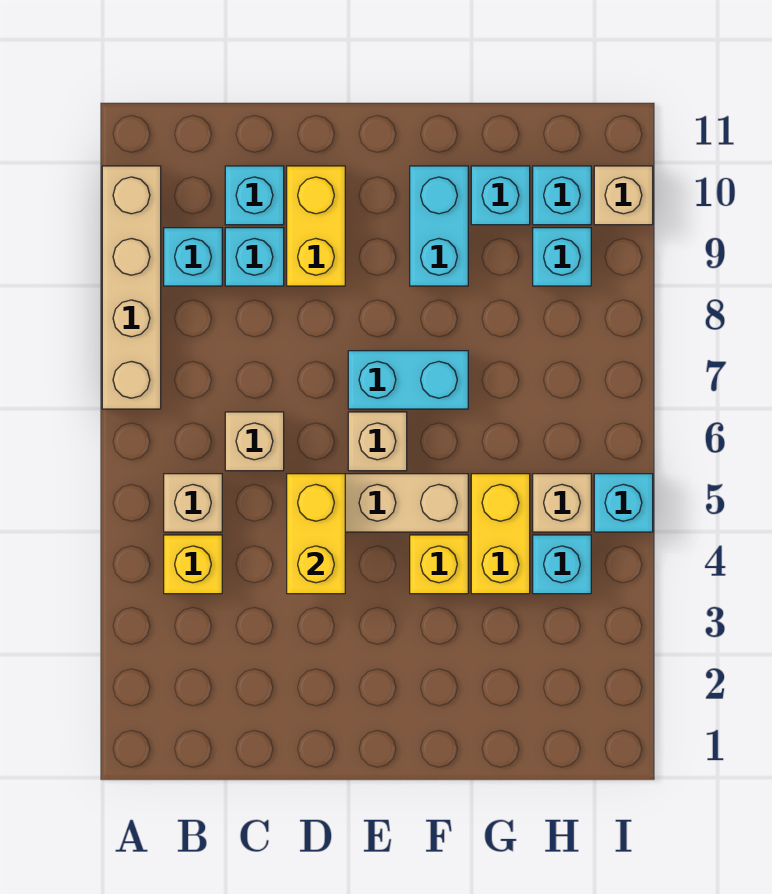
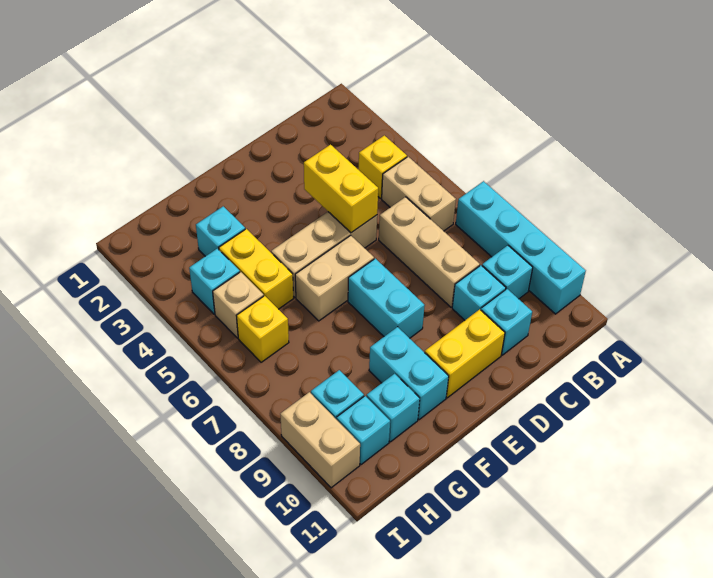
tan 1x4 brick [102,166,161,409] -> cyan 1x4 brick [456,181,586,314]
tan 1x1 brick [164,474,222,532] -> tan 1x2 brick [382,157,456,231]
tan 1x1 brick [225,412,284,471] -> tan 1x3 brick [379,197,480,307]
yellow 1x2 brick [287,166,345,286] -> yellow 1x2 brick turned to [425,309,505,398]
tan 1x1 brick [348,412,407,471] -> tan 1x2 brick [295,235,374,321]
cyan 1x2 brick [348,351,468,409] -> cyan 1x2 brick turned to [348,258,425,338]
yellow 1x1 brick [410,535,468,594] -> yellow 1x1 brick moved to [237,296,289,362]
cyan 1x1 brick [594,474,653,532] -> cyan 1x1 brick moved to [196,206,245,256]
tan 1x1 brick [594,166,653,225] -> tan 1x2 brick [280,392,360,488]

